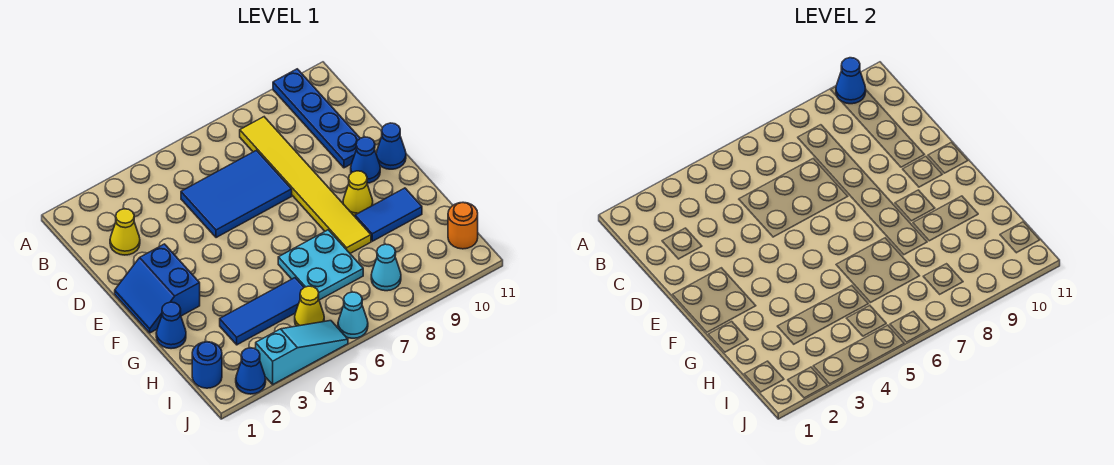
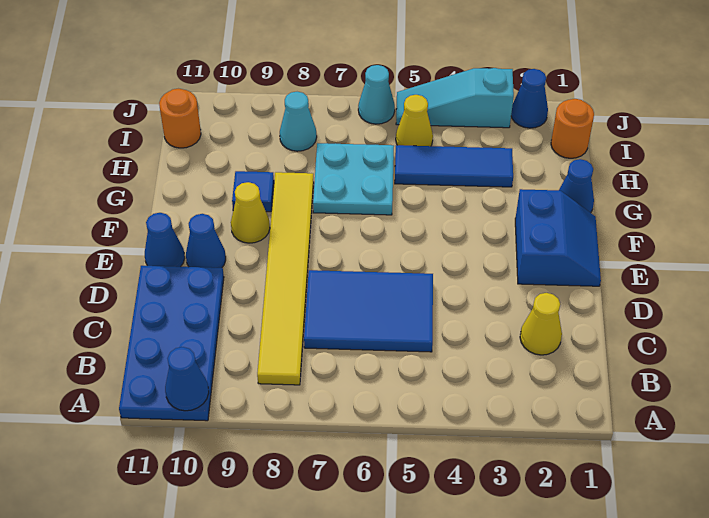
blue 1x4 plate [273,69,360,168] -> blue 2x4 plate [119,266,224,421]
blue 1x2 tile [355,188,422,241] -> blue 1x1 tile [232,171,274,212]
blue 1x1 round brick [192,342,222,388] -> orange 1x1 round brick [551,99,594,158]

